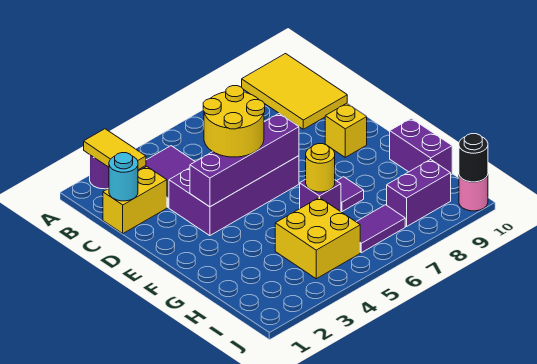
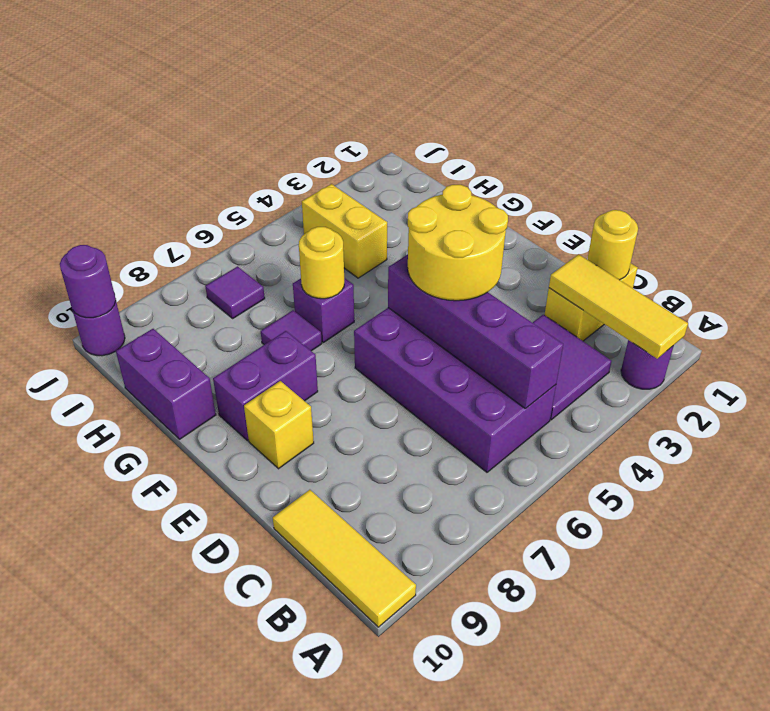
yellow 1x2 tile [84,129,146,170] -> yellow 1x3 tile [549,254,688,359]
yellow 2x3 tile [242,54,347,129] -> yellow 1x3 tile [273,490,416,627]
cyan 1x1 round brick [109,153,138,201] -> yellow 1x1 round brick [587,210,638,280]
purple 2x4 brick [169,156,299,236] -> purple 2x4 brick turned to [354,308,556,472]
purple 1x4 brick [190,114,299,207] -> purple 1x4 brick turned to [388,254,563,409]
yellow 2x2 brick [275,197,360,279] -> yellow 1x2 brick [302,184,387,278]
purple 1x2 tile [356,205,405,253] -> purple 1x1 tile [205,267,265,318]
purple 1x2 brick [387,159,451,227] -> purple 1x2 brick moved to [213,331,318,441]
pink 1x1 round brick [459,175,488,211] -> purple 1x1 round brick [72,302,125,356]
black 1x1 round brick [459,134,488,182] -> purple 1x1 round brick [60,245,116,318]

